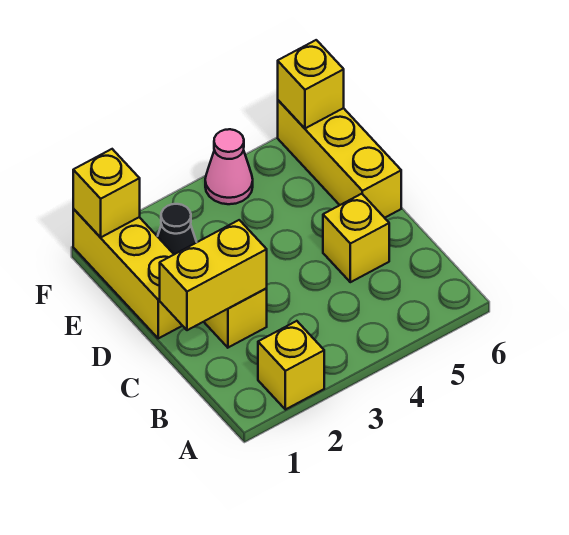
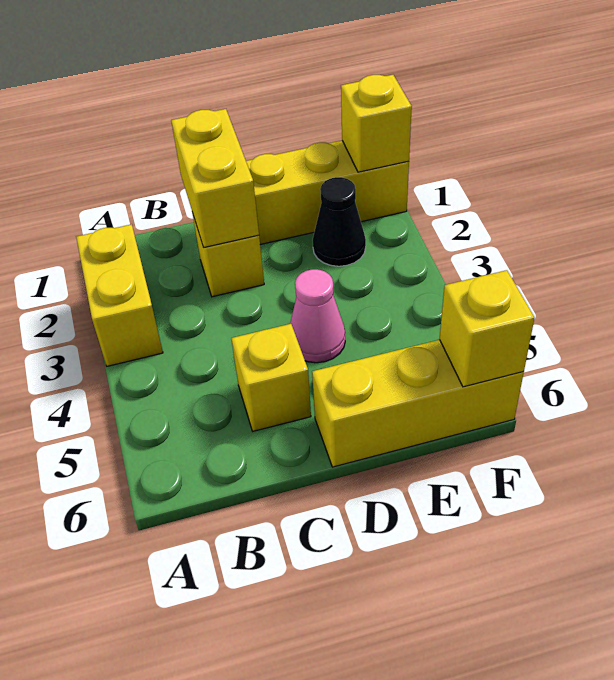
yellow 1x1 brick [258,321,324,410] -> yellow 1x2 brick [76,224,163,366]
pink 1x1 cone [205,129,253,204] -> pink 1x1 cone moved to [290,269,345,363]

